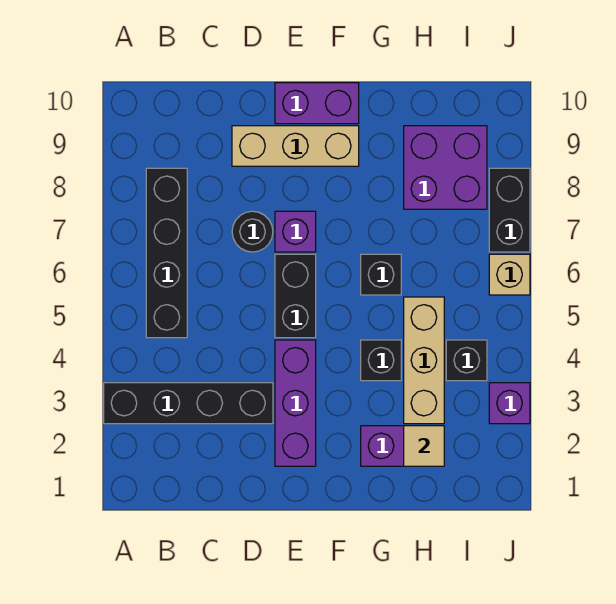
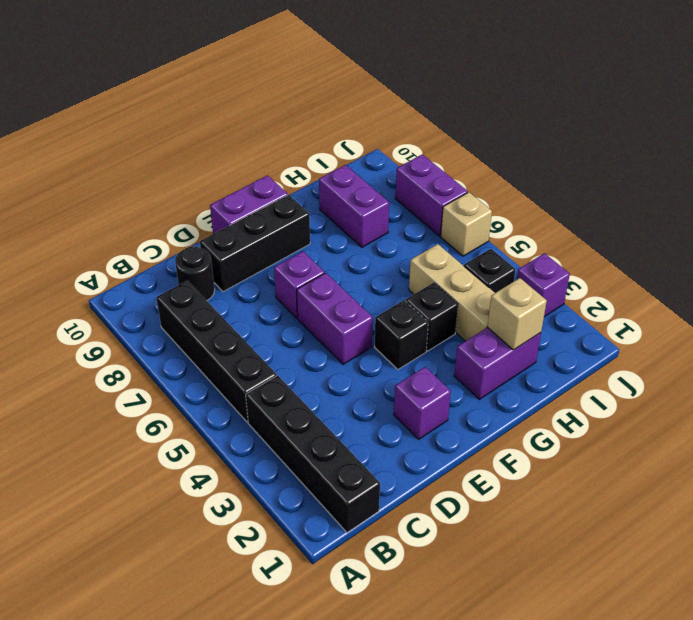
black 1x4 brick [104,383,273,424] -> black 1x4 brick turned to [246,375,380,533]
black 1x1 round brick [232,211,273,252] -> black 1x1 round brick moved to [175,246,215,301]
tan 1x3 brick [232,126,359,166] -> black 1x3 brick [200,195,310,292]
purple 1x3 brick [275,340,316,466] -> purple 1x1 brick [394,367,451,439]
black 1x2 brick [275,254,316,338] -> purple 1x2 brick [297,273,373,364]
black 1x1 brick [361,254,401,295] -> black 1x1 brick moved to [375,300,428,369]
tan 1x1 tile [404,426,444,466] -> tan 1x1 brick [487,278,547,350]
purple 2x2 brick [404,126,487,209] -> purple 1x2 brick [319,165,389,247]
black 1x2 brick [489,168,530,252] -> purple 1x2 brick [395,154,468,236]

